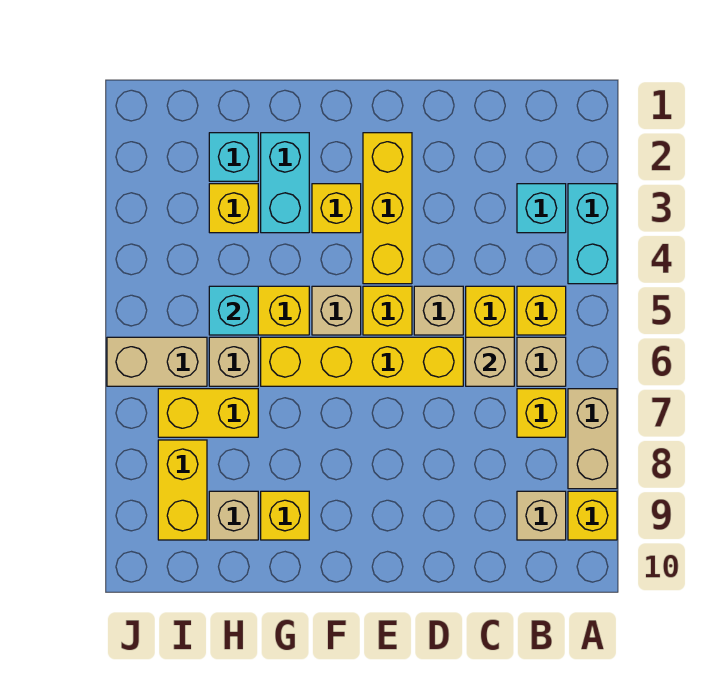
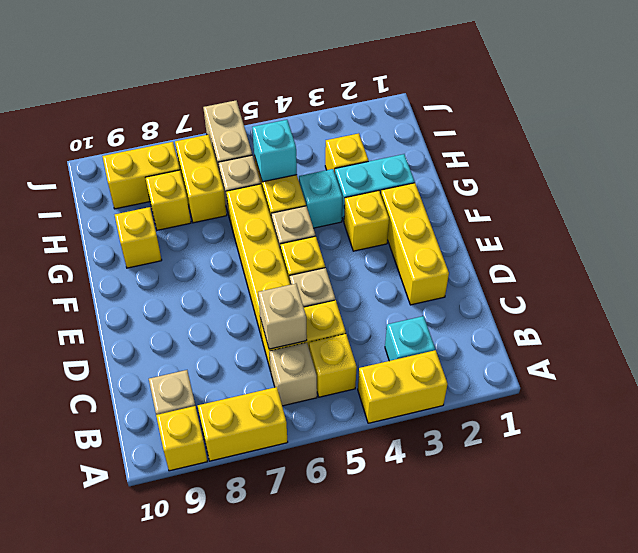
cyan 1x2 brick [568,184,617,284] -> yellow 1x2 brick [358,350,448,423]
tan 1x2 brick [568,389,617,489] -> yellow 1x2 brick [198,387,288,461]
yellow 1x1 brick [517,389,566,437] -> yellow 1x1 brick moved to [145,170,191,230]
yellow 1x3 brick [363,133,412,284] -> yellow 1x3 brick turned to [381,183,449,305]
cyan 1x1 brick [209,133,258,181] -> cyan 1x1 brick moved to [299,169,342,228]
tan 1x1 brick [209,491,258,540] -> none

